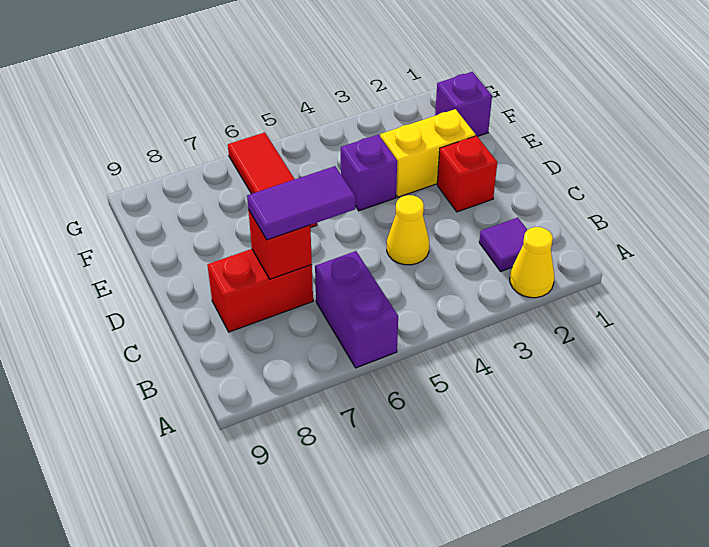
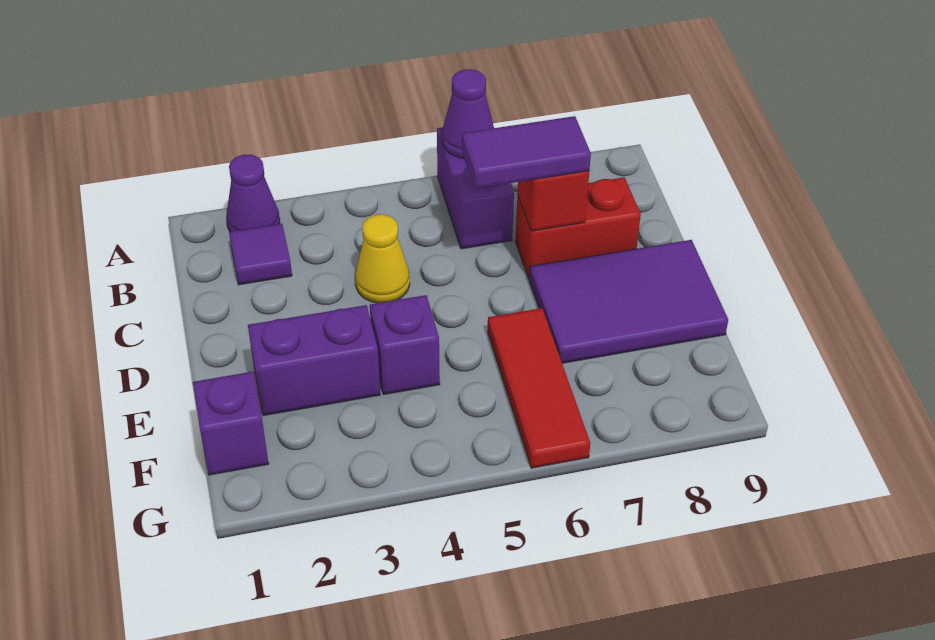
yellow 1x1 cone [510,227,555,298] -> purple 1x1 cone [226,155,280,232]
none -> purple 1x1 cone [442,69,494,158]
red 1x1 brick [437,136,497,212] -> none
none -> purple 2x3 tile [529,240,728,363]
yellow 1x2 brick [380,109,476,197] -> purple 1x2 brick [248,305,380,416]

